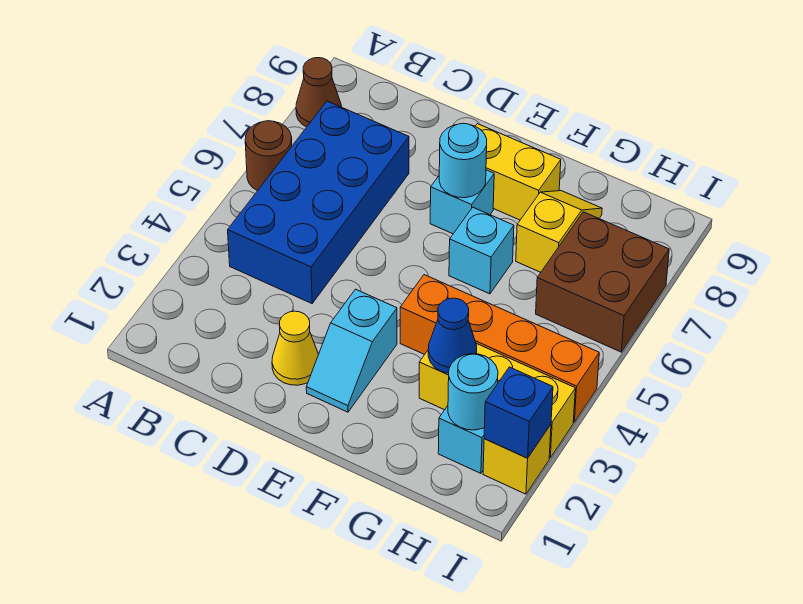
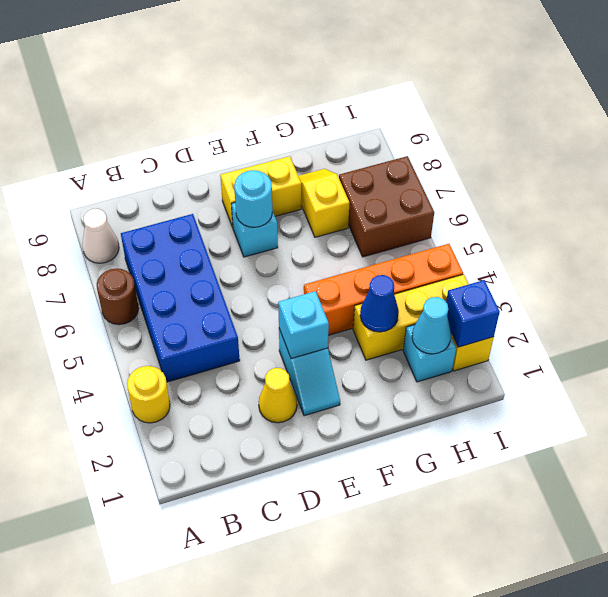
none -> yellow 1x1 round brick [127,366,170,423]
brown 1x1 cone [296,58,341,127] -> white 1x1 cone [82,209,119,263]
cyan 1x1 brick [449,207,514,294] -> cyan 1x1 brick moved to [278,291,329,359]
cyan 1x1 round brick [448,354,498,430] -> cyan 1x1 cone [412,297,451,354]

